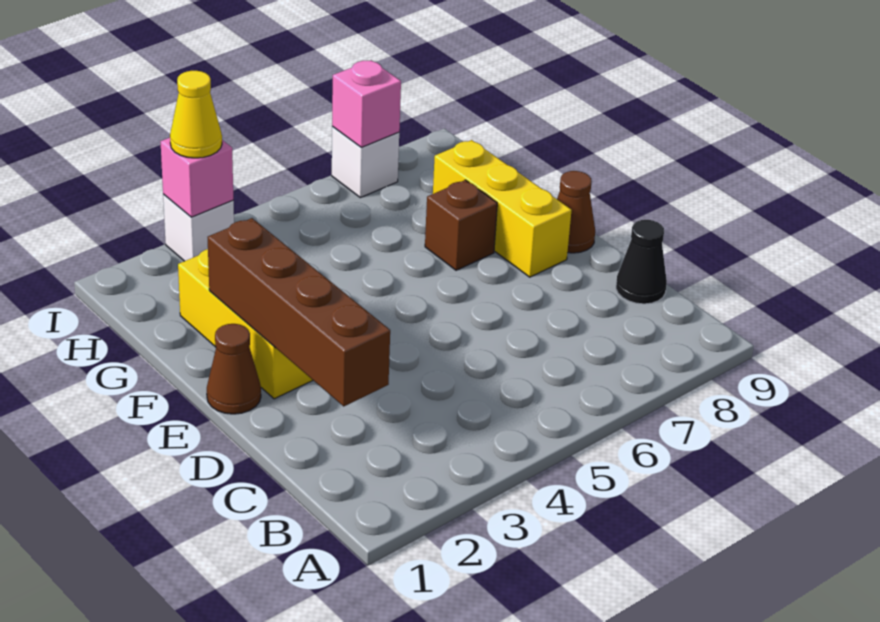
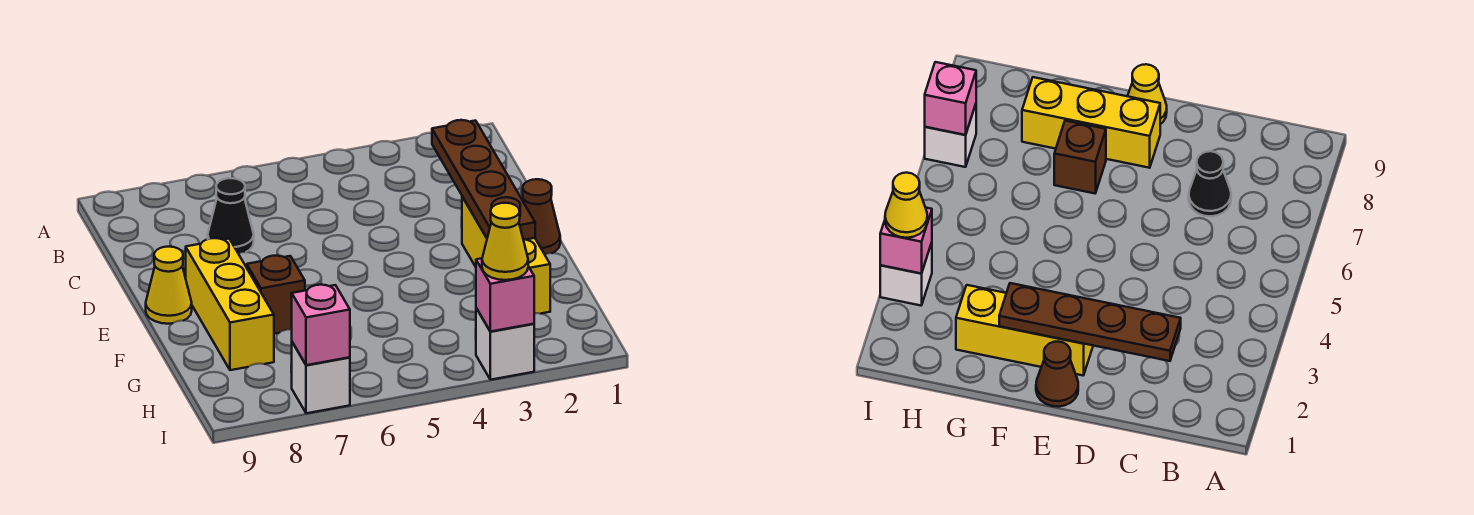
brown 1x4 brick [208,218,390,406] -> brown 1x4 plate [432,120,535,240]
black 1x1 cone [616,220,667,304] -> black 1x1 cone moved to [208,178,254,253]
brown 1x1 cone [557,171,595,253] -> yellow 1x1 cone [146,247,192,324]

